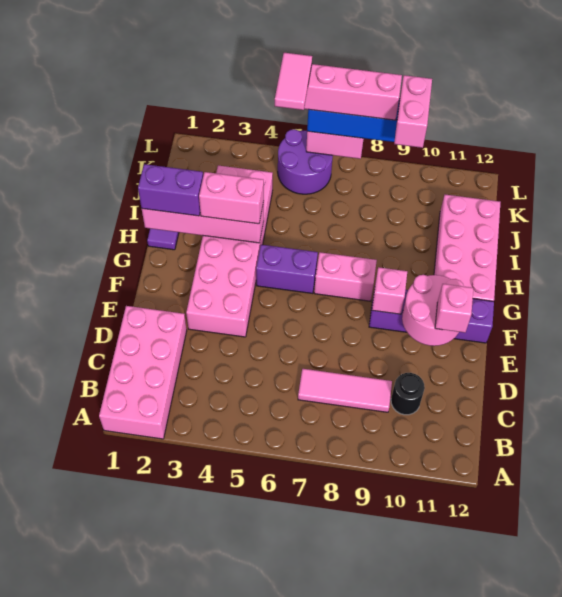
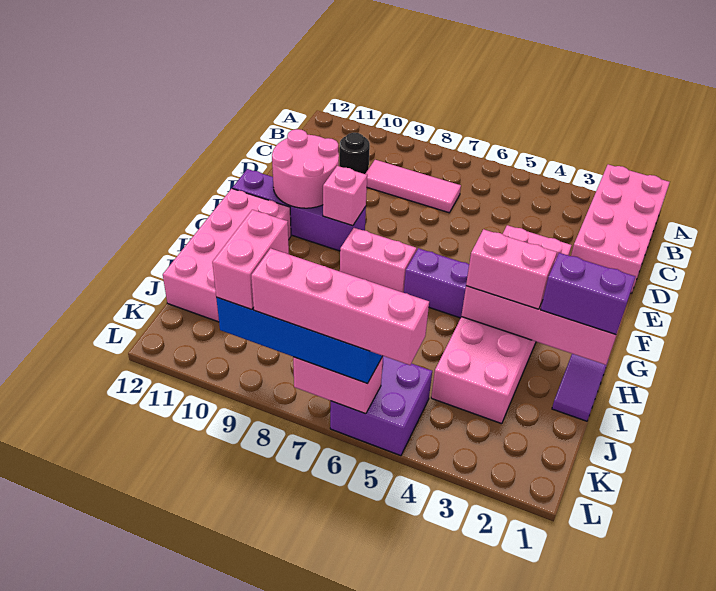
pink 1x1 brick [435,284,473,333] -> none
purple 2x2 round brick [278,129,333,194] -> purple 2x2 brick [330,356,432,456]
pink 1x2 tile [275,53,312,110] -> none

